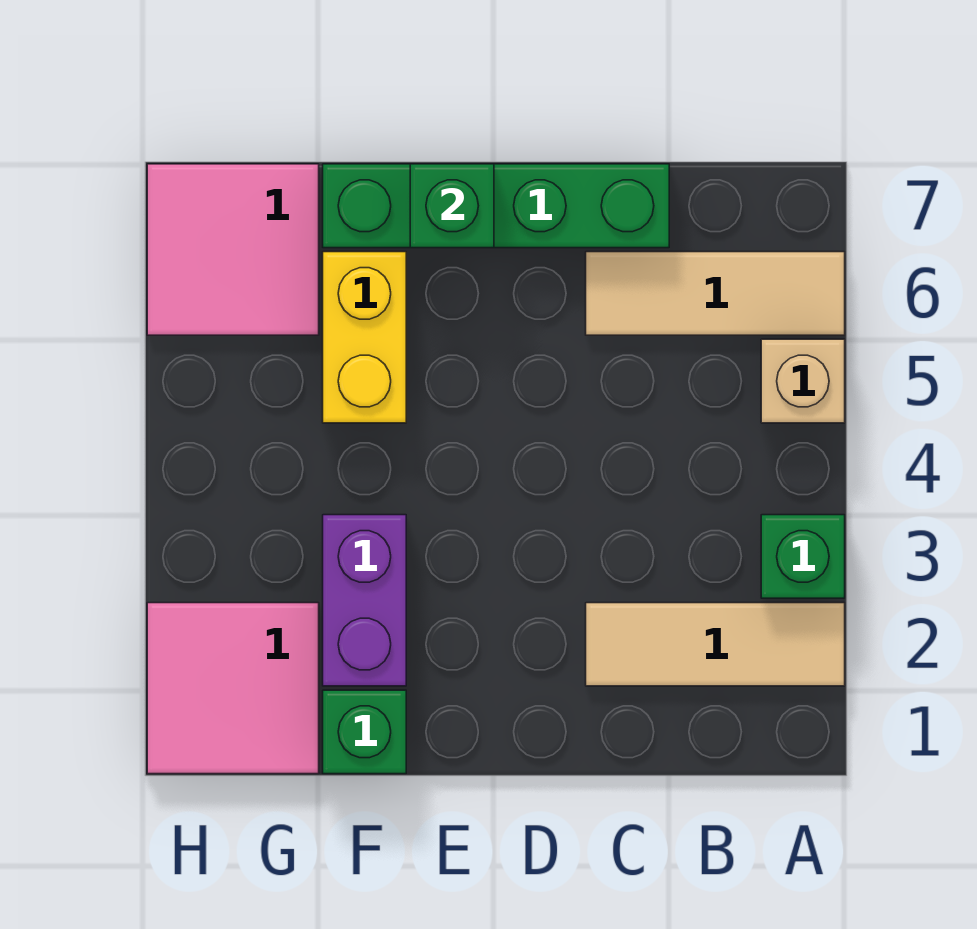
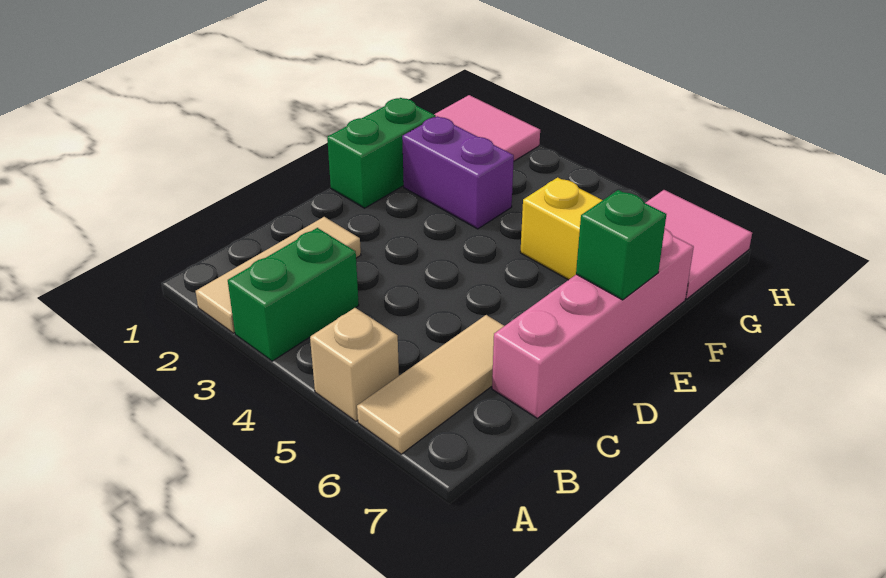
green 1x1 brick [761,515,845,598] -> green 1x2 brick [228,228,359,361]
green 1x4 brick [323,164,669,248] -> pink 1x4 brick [492,229,694,418]
green 1x1 brick [323,690,406,774] -> green 1x2 brick [327,98,436,208]

